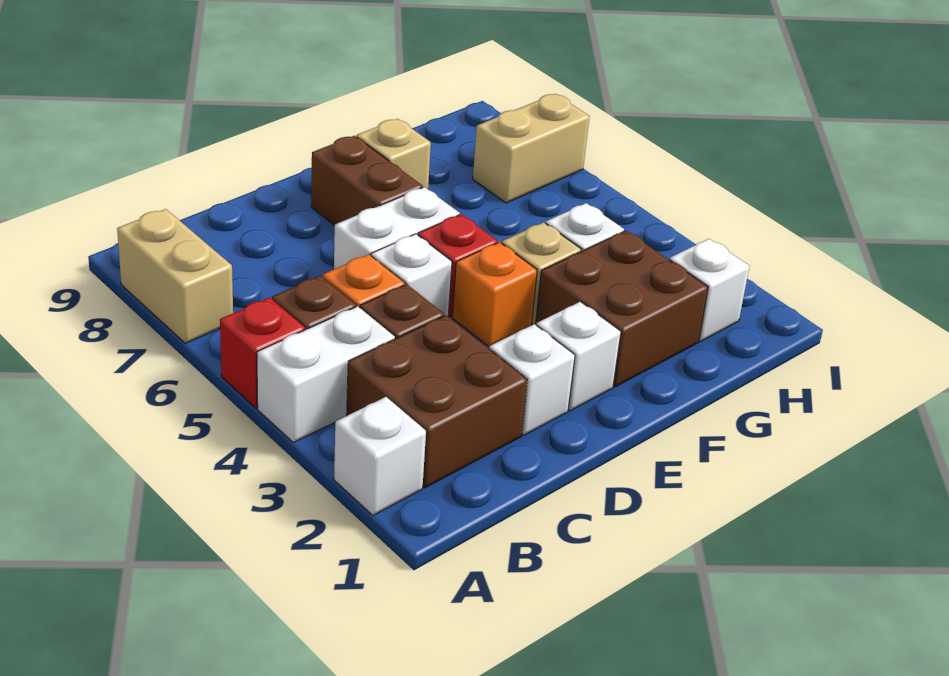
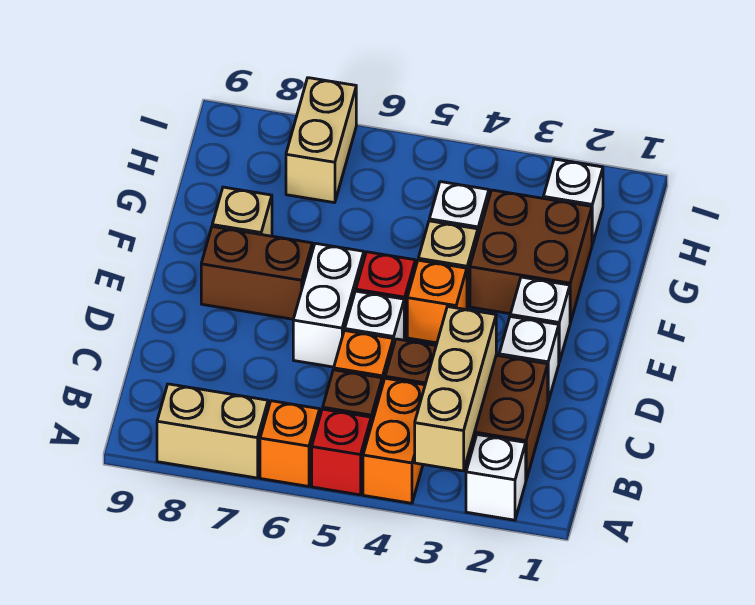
none -> tan 1x3 brick [415,307,496,471]
white 1x2 brick [257,306,395,442] -> orange 1x2 brick [363,378,425,503]
none -> orange 1x1 brick [260,401,320,486]

